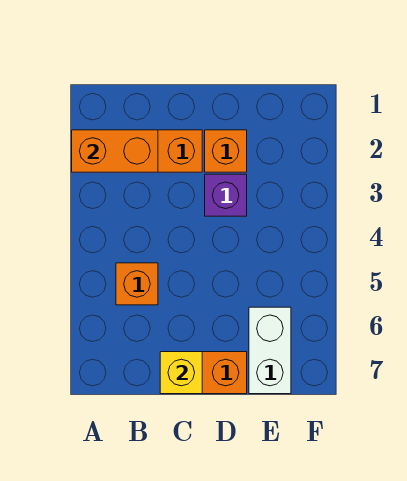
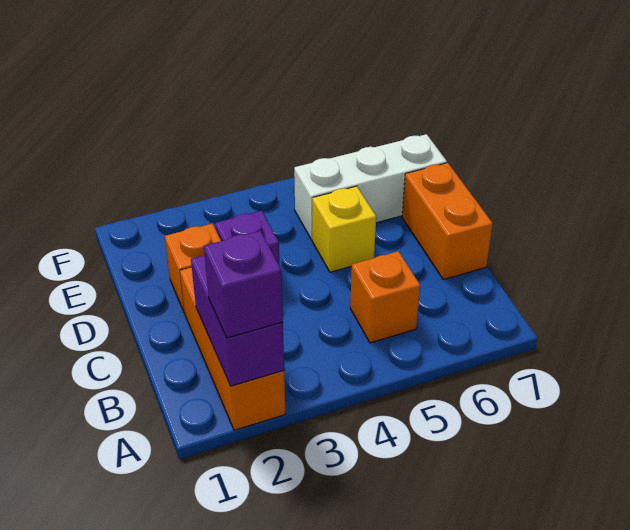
orange 1x2 brick [72,130,158,172] -> purple 1x2 brick [191,255,284,386]
none -> purple 1x1 brick [204,231,283,338]
yellow 1x1 brick [160,352,202,394] -> yellow 1x1 brick moved to [312,186,376,272]
white 1x2 brick [249,307,291,394] -> white 1x3 brick [294,134,447,240]

